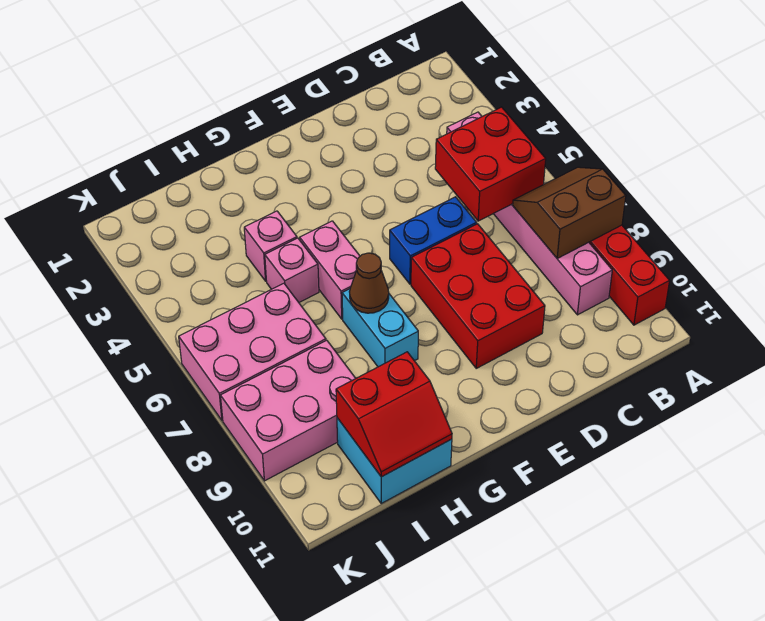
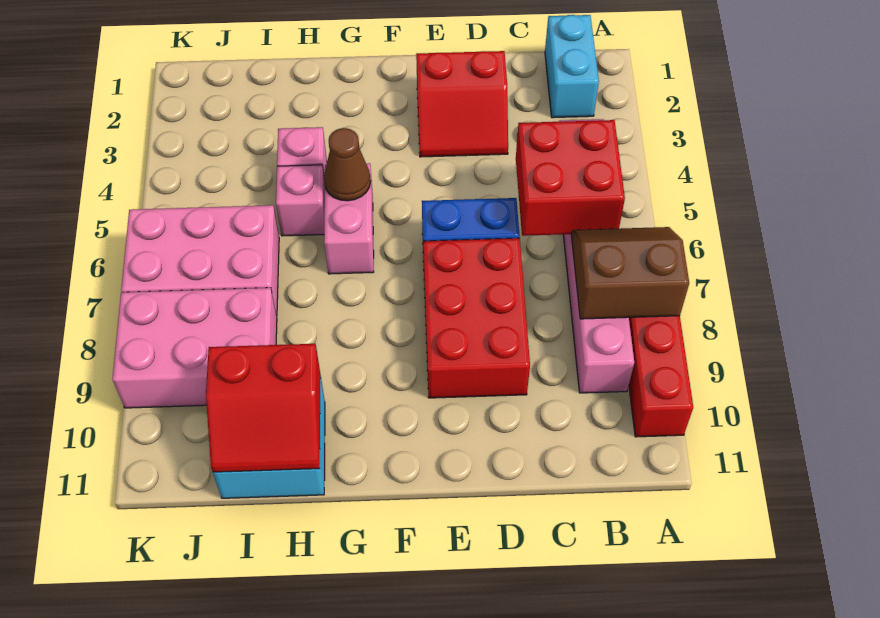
none -> red 2x2 slope [416,51,508,157]
cyan 1x2 brick [342,289,418,367] -> cyan 1x2 brick moved to [545,15,599,118]
brown 1x1 cone [349,253,389,313] -> brown 1x1 cone moved to [324,128,371,201]

